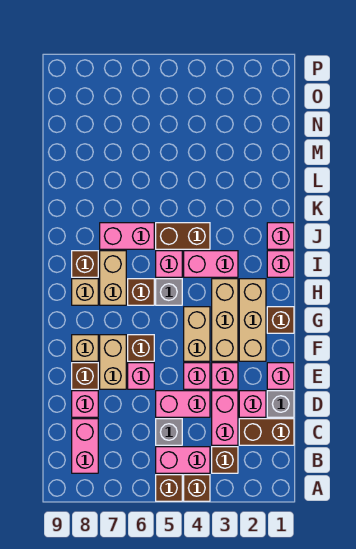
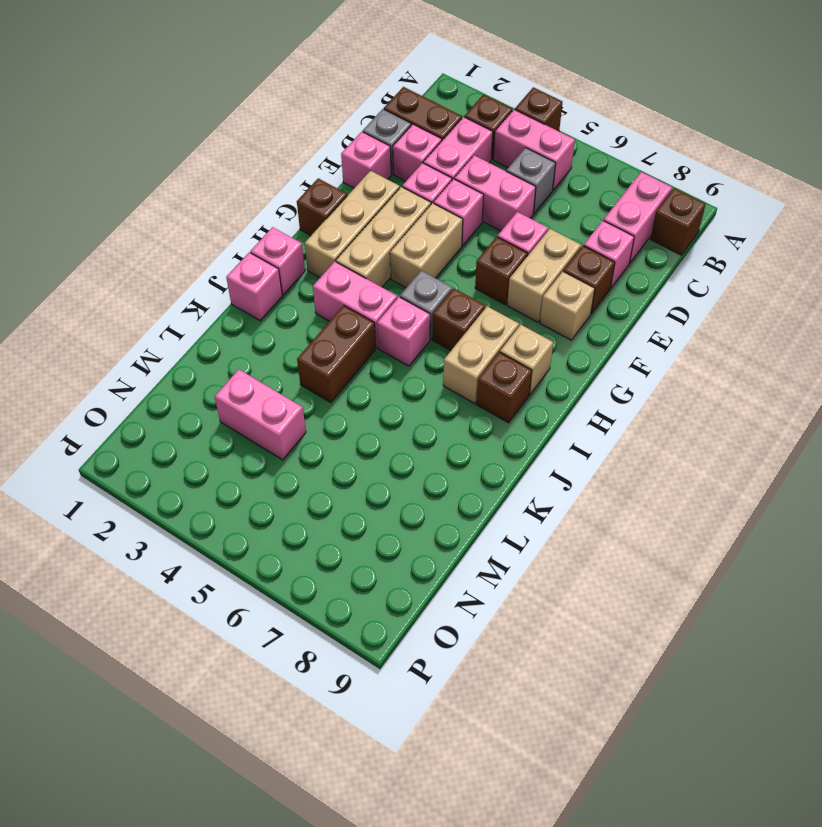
brown 1x1 brick [156,475,182,501] -> brown 1x1 brick moved to [650,188,706,255]
brown 1x2 brick [156,223,210,249] -> brown 1x2 brick turned to [297,305,376,403]
pink 1x2 brick [100,223,154,249] -> pink 1x2 brick moved to [215,369,306,460]

